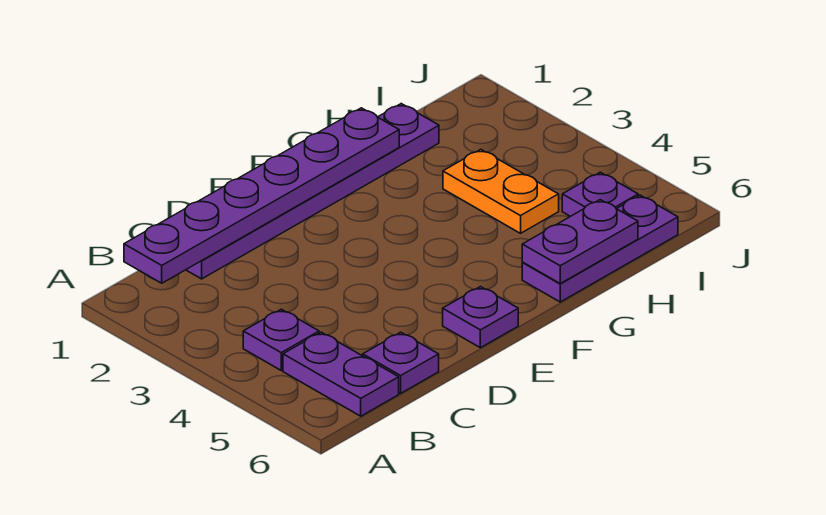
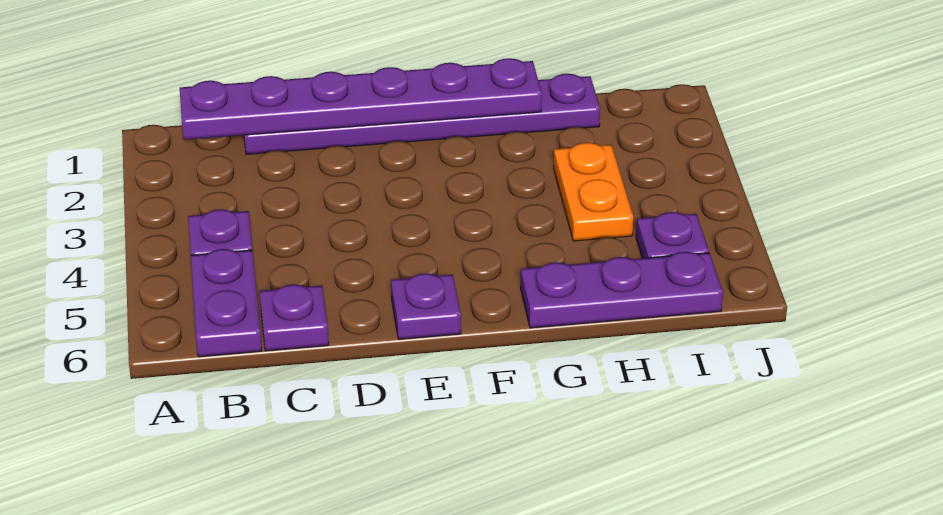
purple 1x2 plate [522,200,638,283] -> none

